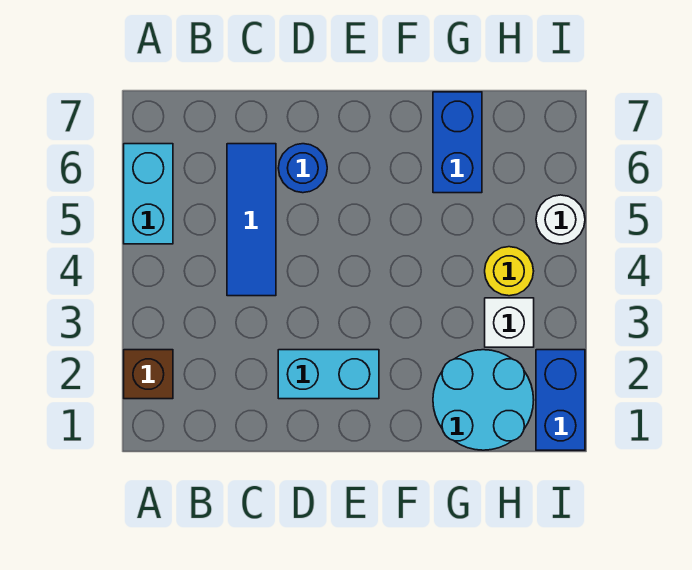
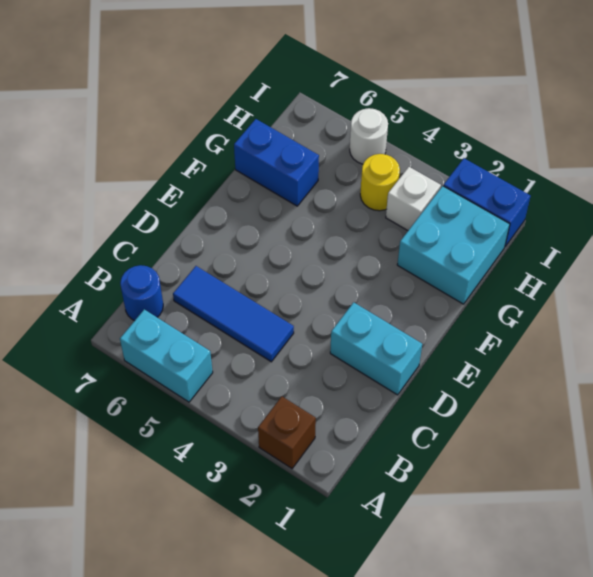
cyan 1x2 brick [278,350,379,399] -> cyan 1x2 brick turned to [330,302,422,395]
blue 1x1 round brick [278,144,327,193] -> blue 1x1 round brick moved to [120,265,163,321]
cyan 2x2 round brick [433,350,534,450] -> cyan 2x2 brick [397,186,510,304]

